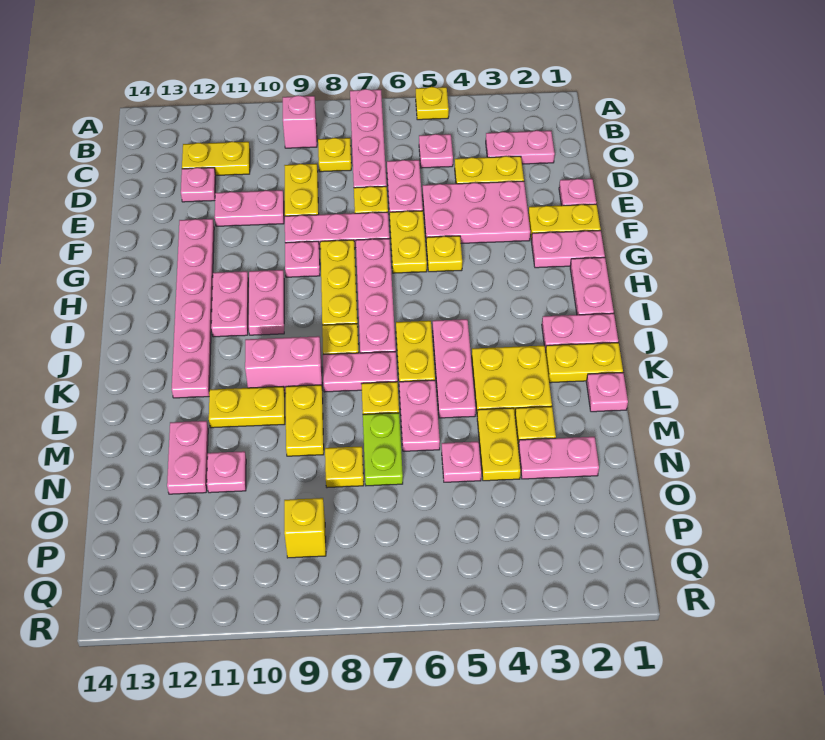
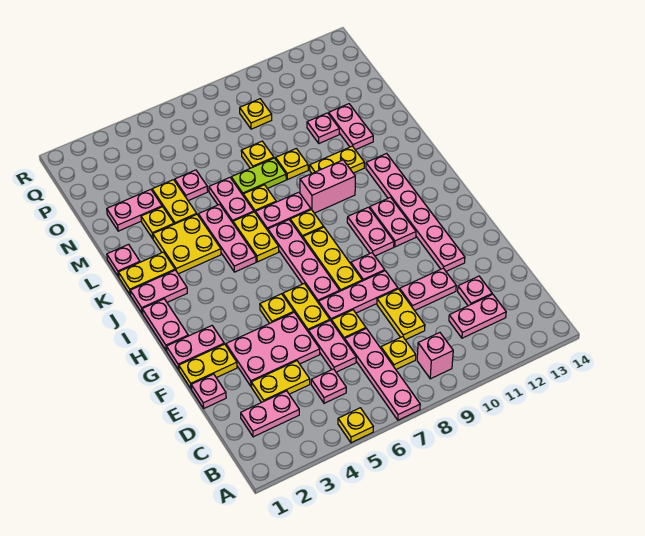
yellow 1x2 plate [182,142,250,175] -> pink 1x2 plate [449,294,506,338]
yellow 1x2 plate [286,385,324,456] -> yellow 1x1 plate [276,149,308,180]
lime 1x2 plate [363,413,403,486] -> lime 1x2 plate turned to [231,158,286,195]
yellow 1x1 brick [284,498,326,558] -> yellow 1x1 plate [240,99,272,129]

